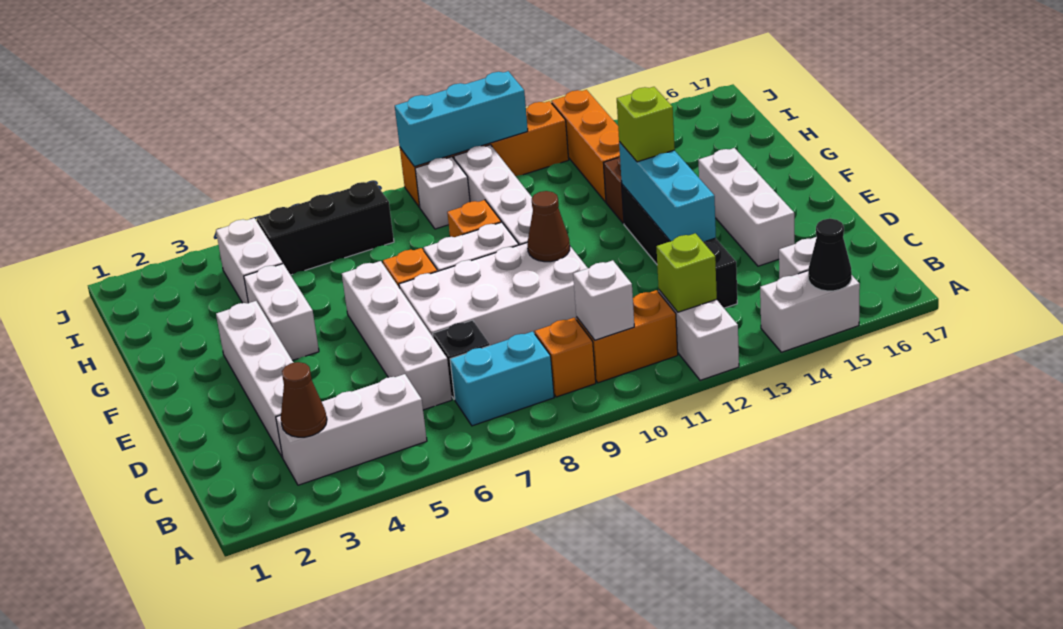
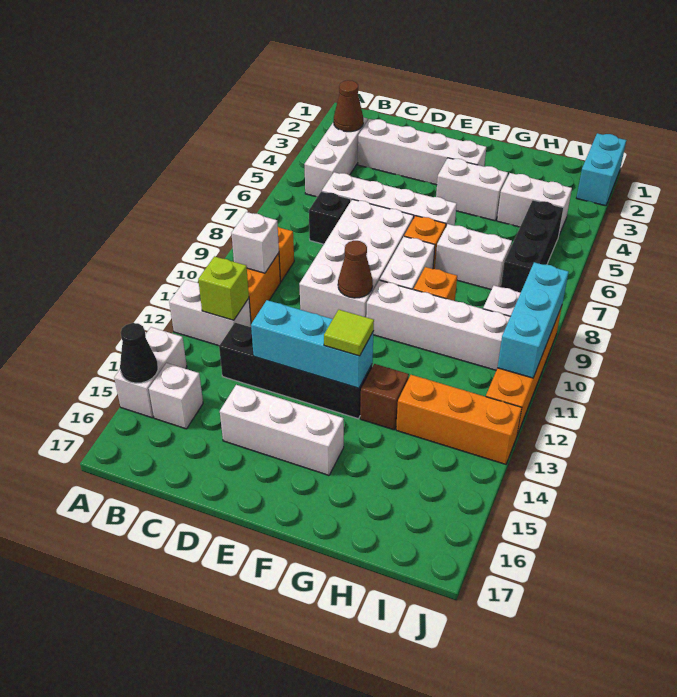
cyan 1x2 brick [450,331,554,426] -> cyan 1x2 brick moved to [577,133,626,206]
lime 1x1 brick [617,87,675,162] -> lime 1x1 tile [324,310,374,356]
none -> white 1x2 brick [435,224,512,290]

